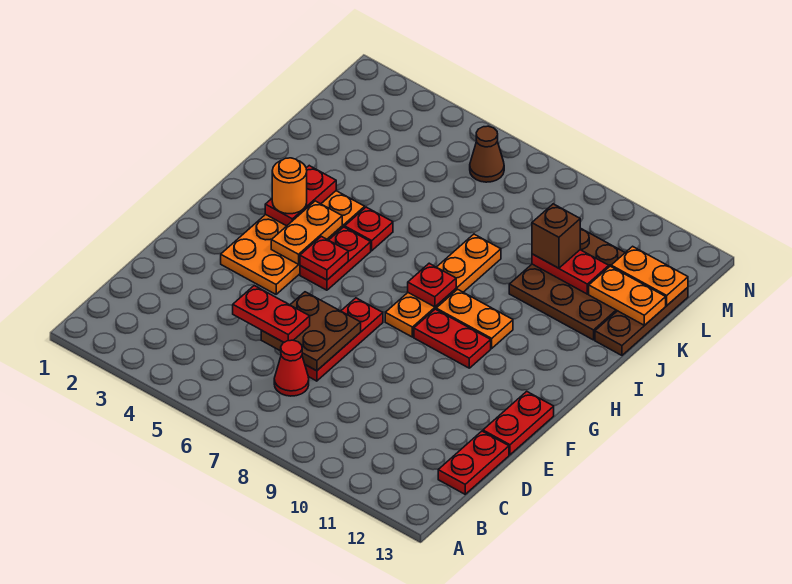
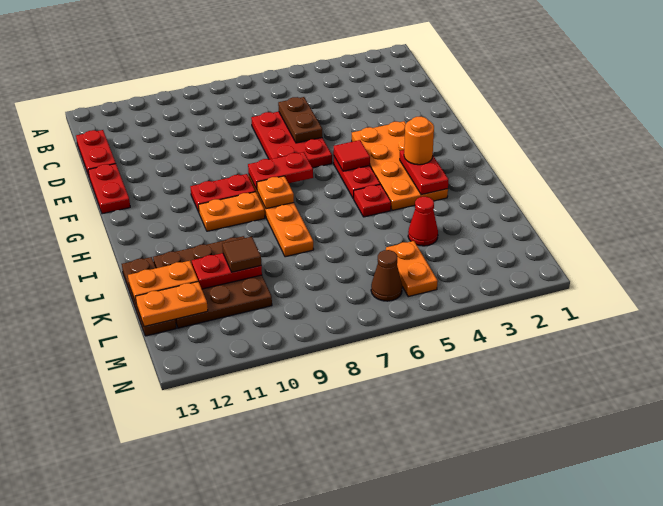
red 1x1 cone [274,340,309,396] -> red 1x1 cone moved to [408,197,438,246]
red 1x2 plate [233,286,310,342] -> red 1x2 plate moved to [248,152,313,190]
brown 2x2 plate [261,292,361,371] -> brown 1x2 plate [278,97,322,143]
red 1x3 plate [305,298,383,381] -> red 2x3 plate [251,112,332,168]
orange 1x2 plate [271,201,342,264] -> orange 1x2 plate moved to [386,241,438,297]
red 1x1 plate [300,236,348,280] -> red 1x1 tile [333,140,370,171]
red 1x1 plate [408,263,456,307] -> orange 1x1 plate [257,176,294,209]
brown 1x1 brick [532,204,580,268] -> brown 1x1 tile [222,237,261,272]

